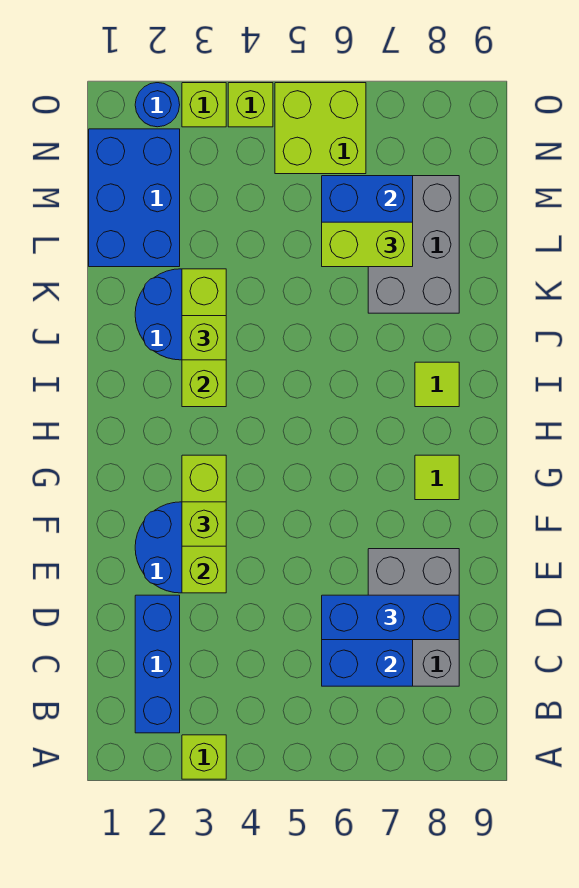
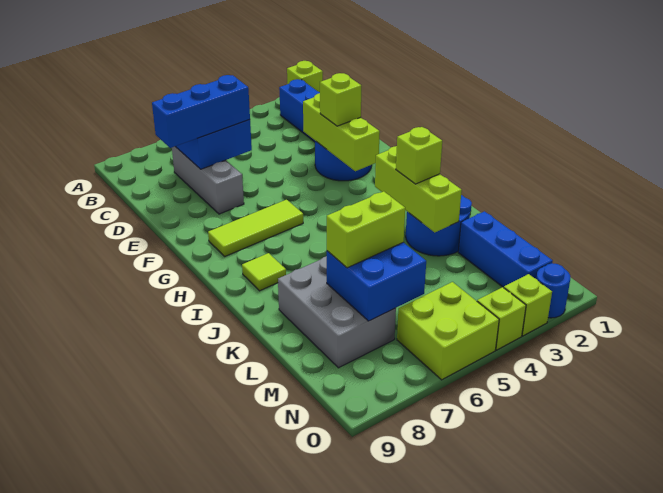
lime 1x1 brick [182,735,226,779] -> lime 1x1 brick moved to [287,61,323,92]
grey 2x3 brick [368,549,459,686] -> grey 1x3 brick [172,147,244,214]
lime 1x1 tile [415,455,459,500] -> lime 1x3 tile [208,200,303,256]
blue 2x3 brick [89,129,180,267] -> blue 1x3 brick [458,211,553,288]

